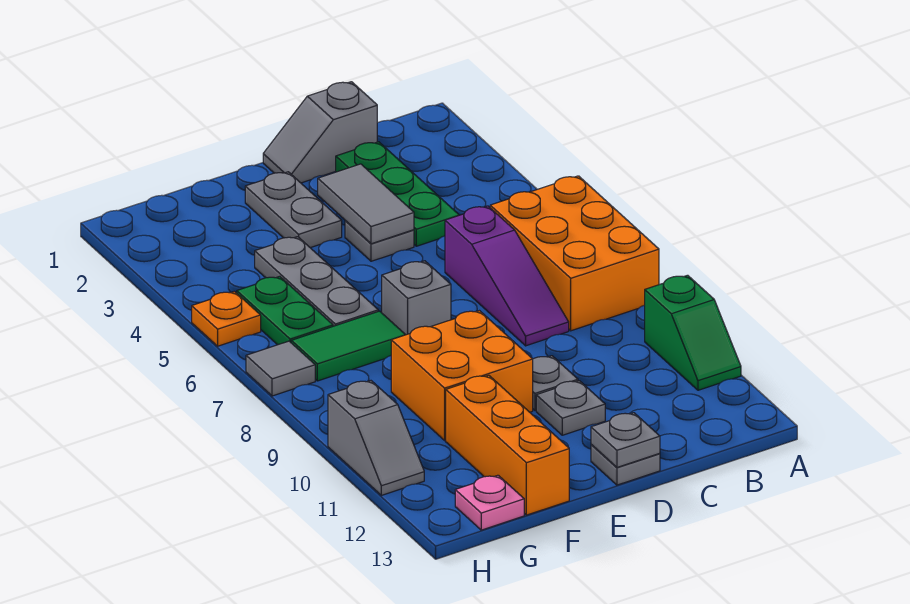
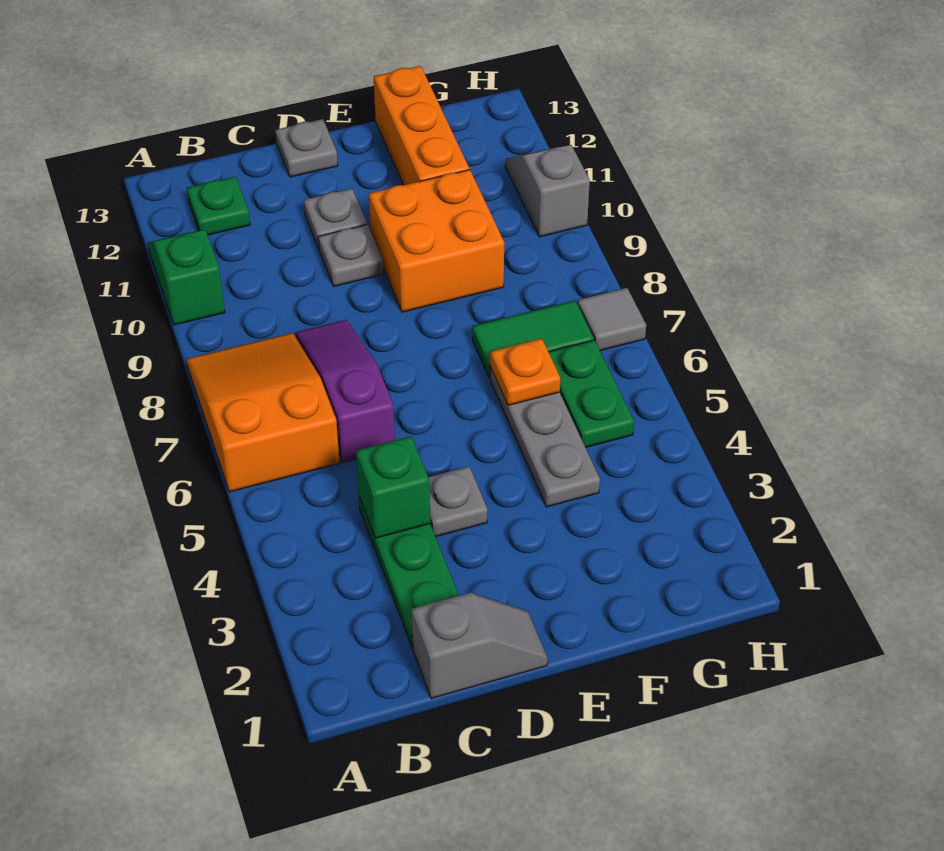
orange 2x3 brick [490,176,659,331] -> orange 2x3 slope [187,333,340,492]
none -> green 1x1 plate [187,177,250,235]
none -> green 1x1 brick [356,436,430,538]
grey 1x2 tile [318,164,414,244] -> none
grey 1x1 plate [591,413,660,467] -> none
grey 1x2 plate [245,172,342,248] -> none
grey 1x1 brick [382,261,451,335] -> none
pink 1x1 plate [455,475,524,530] -> none
orange 1x1 plate [192,291,261,346] -> orange 1x1 plate moved to [490,339,560,405]

